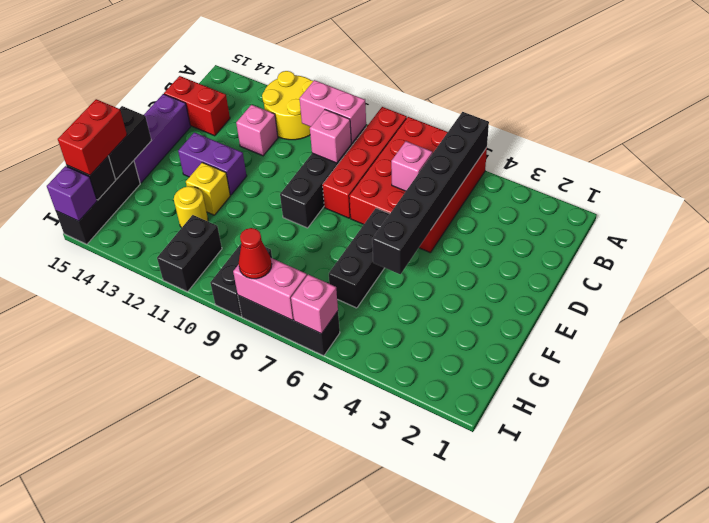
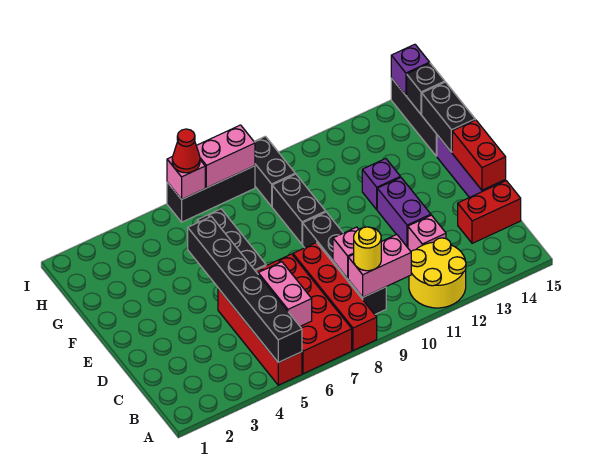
pink 1x1 brick [391,141,432,191] -> pink 1x2 brick [258,262,312,326]
purple 1x2 brick [178,132,247,195] -> purple 1x2 brick turned to [377,177,431,247]
yellow 1x1 brick [186,162,230,215] -> purple 1x1 brick [362,159,400,210]
yellow 1x1 round brick [174,186,208,228] -> yellow 1x1 round brick moved to [354,227,381,271]
red 1x2 brick [58,99,127,175] -> red 1x2 brick moved to [452,120,506,190]
black 1x2 brick [157,215,222,292] -> black 1x2 brick moved to [272,174,326,244]
red 1x1 cone [239,228,272,279] -> red 1x1 cone moved to [172,129,200,173]

